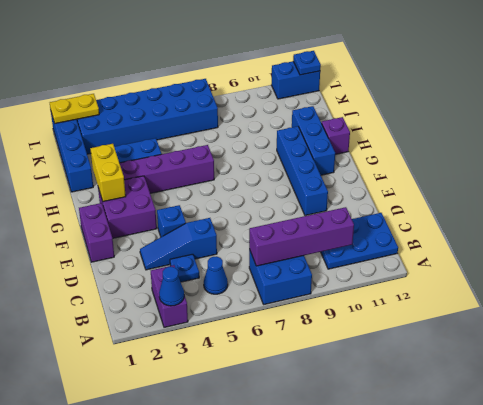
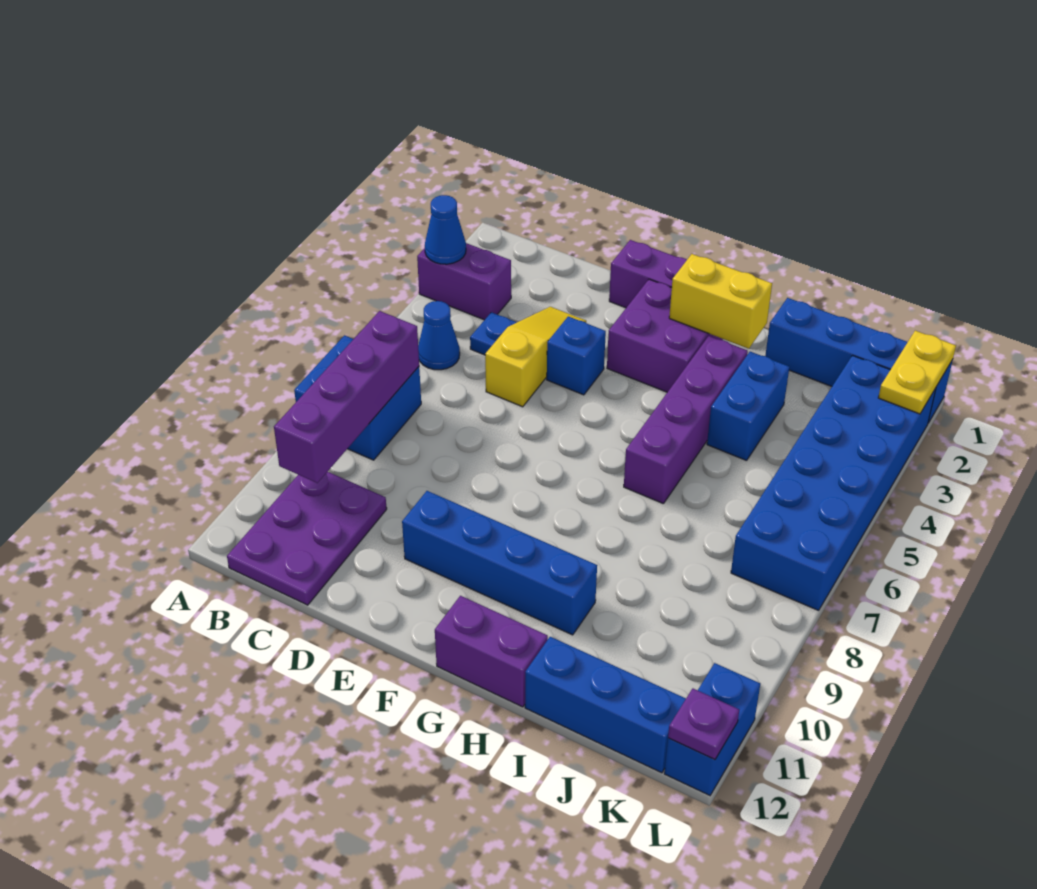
blue 2x3 plate [321,213,398,269] -> purple 2x3 plate [227,472,387,605]
blue 1x3 slope [140,218,217,270] -> yellow 1x3 slope [485,307,586,407]
blue 1x3 brick [292,106,335,175] -> blue 1x3 brick moved to [525,637,686,773]
purple 1x1 brick [322,117,350,154] -> purple 1x2 brick [435,596,548,707]
blue 1x1 plate [293,51,321,75] -> purple 1x1 plate [668,689,739,760]

